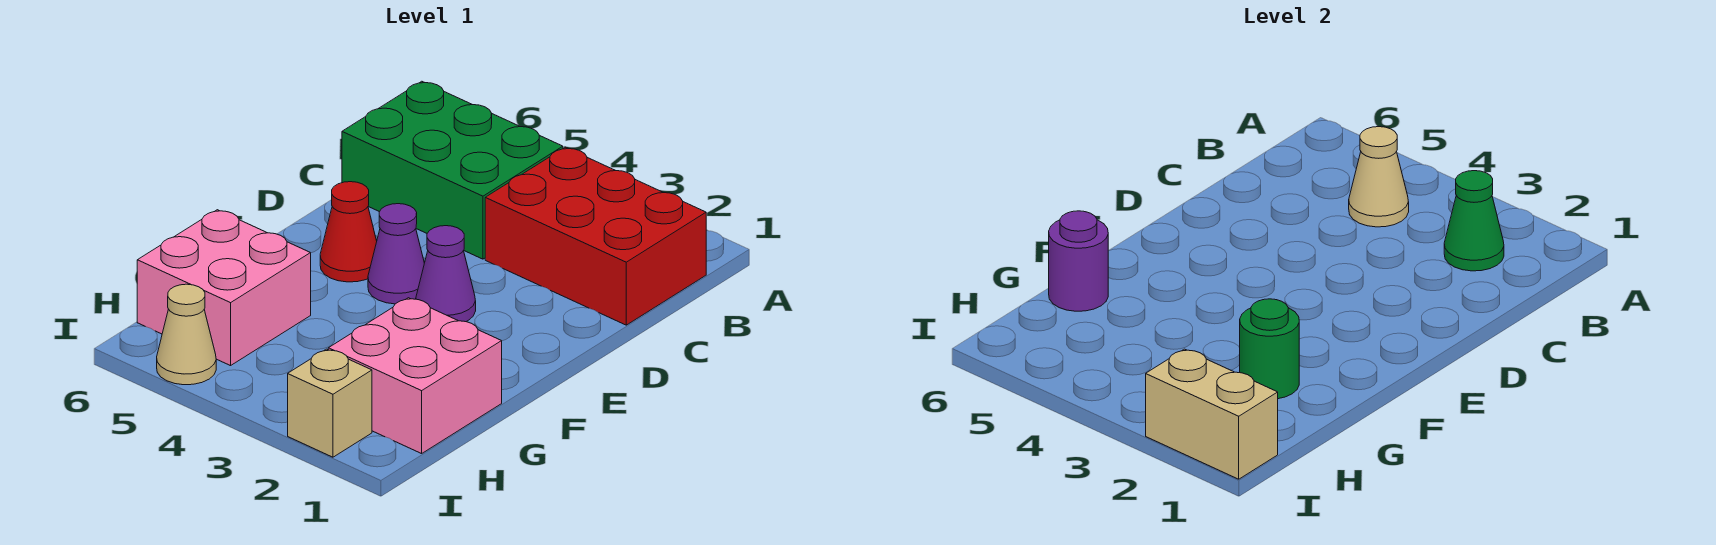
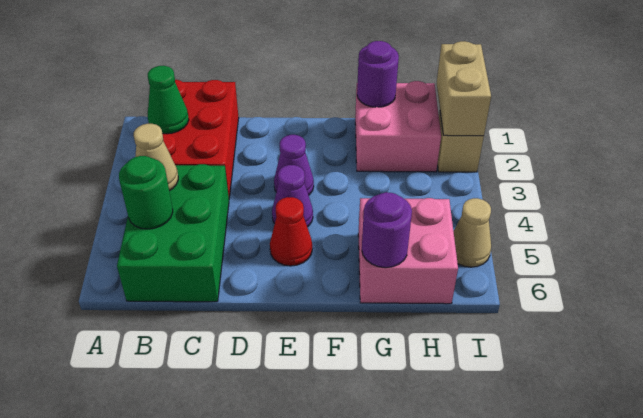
none -> purple 1x1 round brick [357,41,399,107]
green 1x1 round brick [1240,299,1299,399] -> green 1x1 round brick moved to [119,156,173,229]

